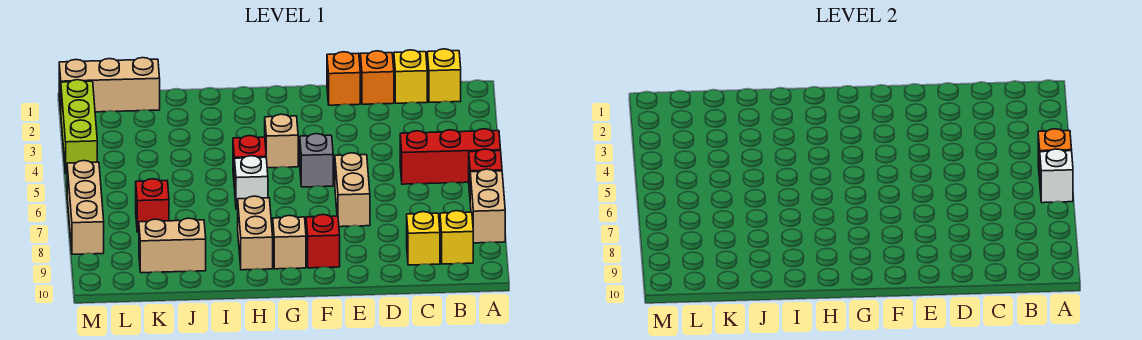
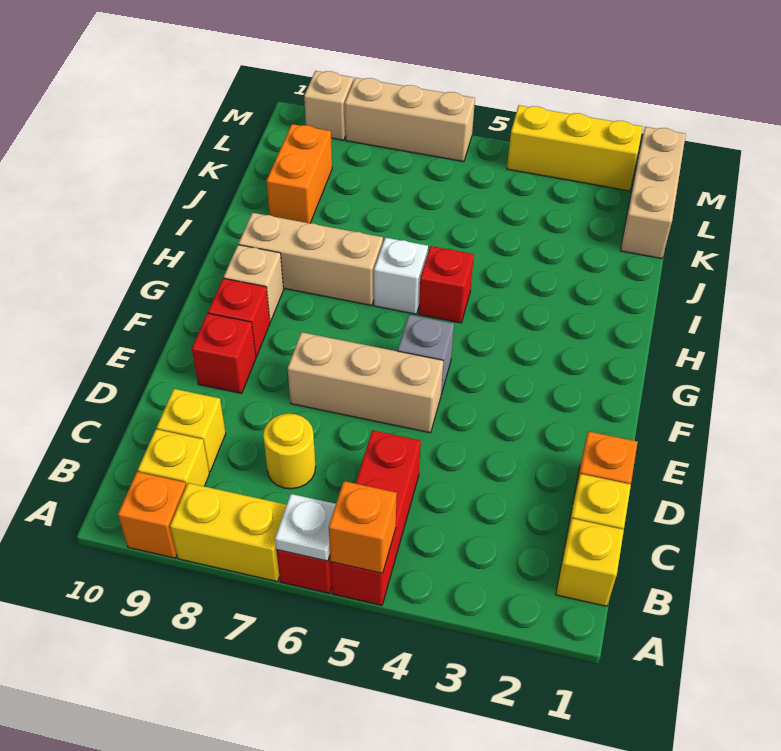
white 1x1 brick [1040,149,1073,203] -> white 1x1 plate [275,494,336,561]
tan 1x2 brick [470,169,505,243] -> yellow 1x2 brick [170,483,287,582]
none -> yellow 1x1 round brick [263,414,316,489]
orange 1x1 brick [327,52,360,105] -> orange 1x1 brick moved to [118,472,186,558]
tan 1x2 brick [335,153,370,227] -> tan 1x3 brick [288,332,443,433]
tan 1x1 brick [265,114,298,168] -> tan 1x1 brick moved to [304,71,353,140]
tan 1x2 brick [238,196,273,270] -> tan 1x3 brick [239,213,383,306]
tan 1x2 brick [139,218,206,273] -> orange 1x2 brick [266,124,332,223]
red 1x1 brick [136,179,169,232] -> red 1x1 brick moved to [192,313,256,393]
lime 1x3 brick [61,80,97,174] -> yellow 1x3 brick [507,105,643,191]

